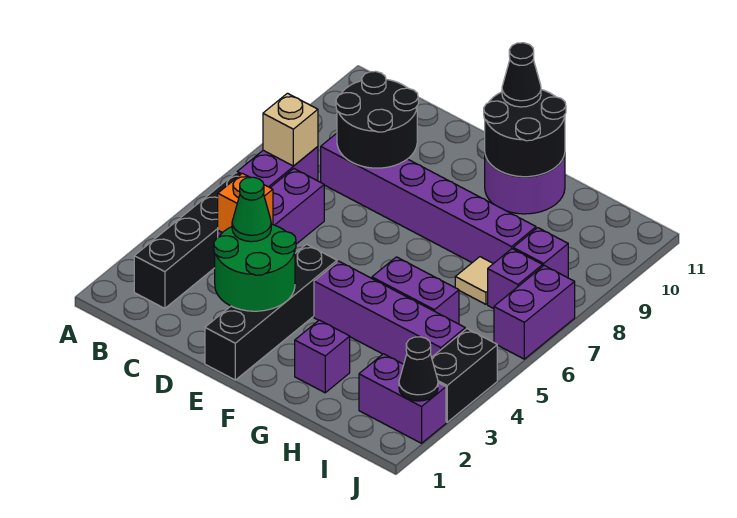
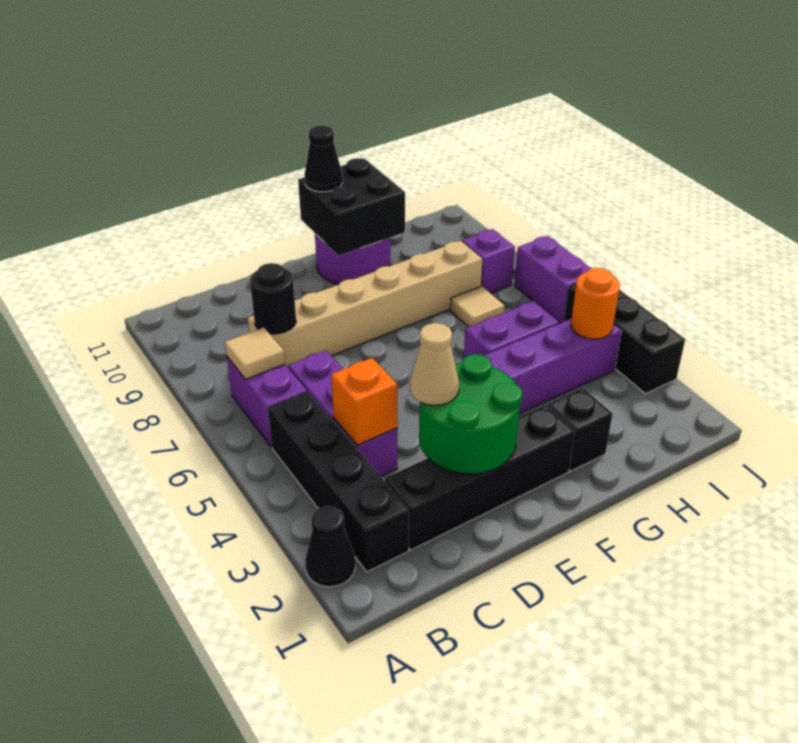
tan 1x1 brick [263,93,318,166] -> tan 1x1 tile [225,328,285,379]
purple 1x6 brick [321,133,536,264] -> tan 1x6 brick [248,241,482,367]
black 2x2 round brick [336,71,418,168] -> black 1x1 round brick [250,263,296,334]
green 1x1 cone [232,177,271,242] -> tan 1x1 cone [410,323,459,405]
black 1x4 brick [205,244,337,380] -> black 1x4 brick turned to [385,405,575,550]
black 2x2 round brick [484,90,566,177] -> black 2x2 brick [298,158,405,256]
purple 1x1 brick [295,320,350,393] -> black 1x1 brick [547,388,612,471]
purple 1x2 brick [359,354,446,443] -> none
none -> orange 1x1 round brick [571,268,620,339]
purple 1x1 brick [488,249,543,309] -> none
black 1x1 cone [399,337,438,401] -> black 1x1 cone moved to [305,506,355,587]
black 1x2 brick [432,329,497,422] -> black 1x3 brick [564,284,685,394]

